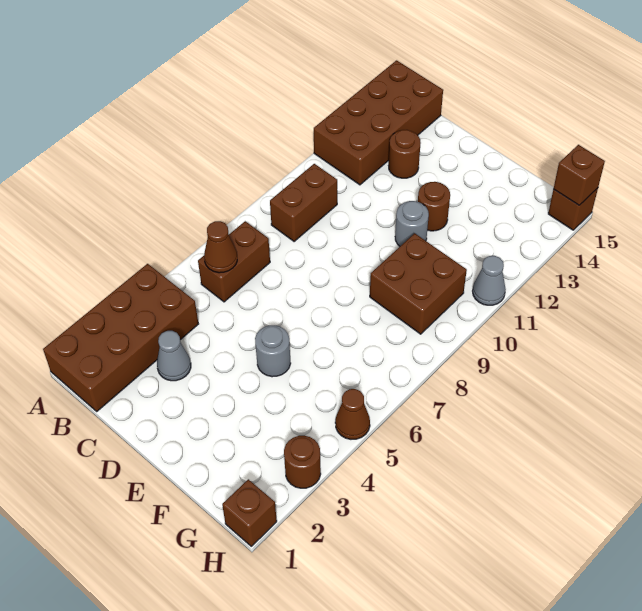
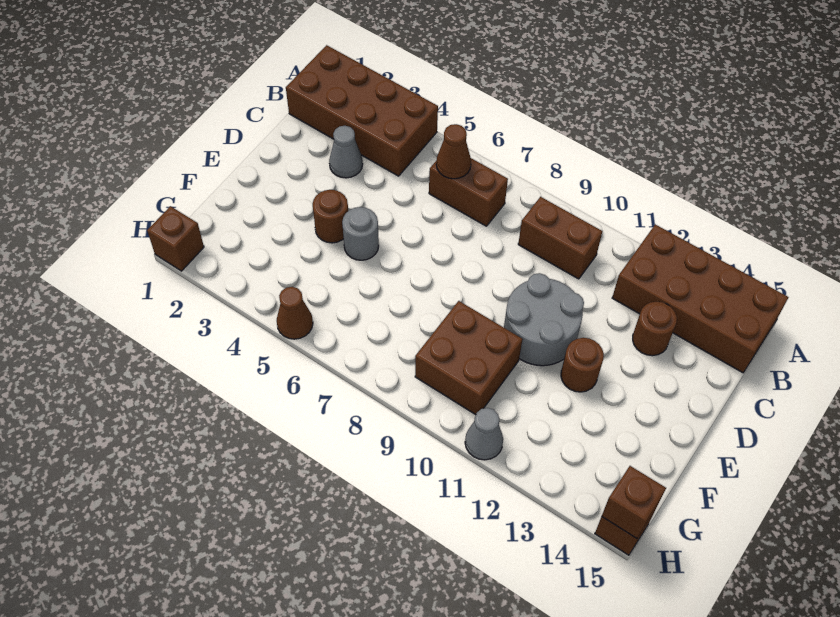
grey 1x1 round brick [395,201,429,246] -> grey 2x2 round brick [504,273,584,366]
brown 1x1 round brick [284,436,321,488] -> brown 1x1 round brick moved to [313,190,348,243]

